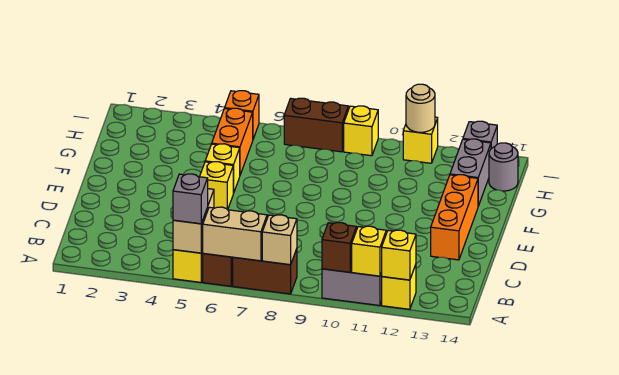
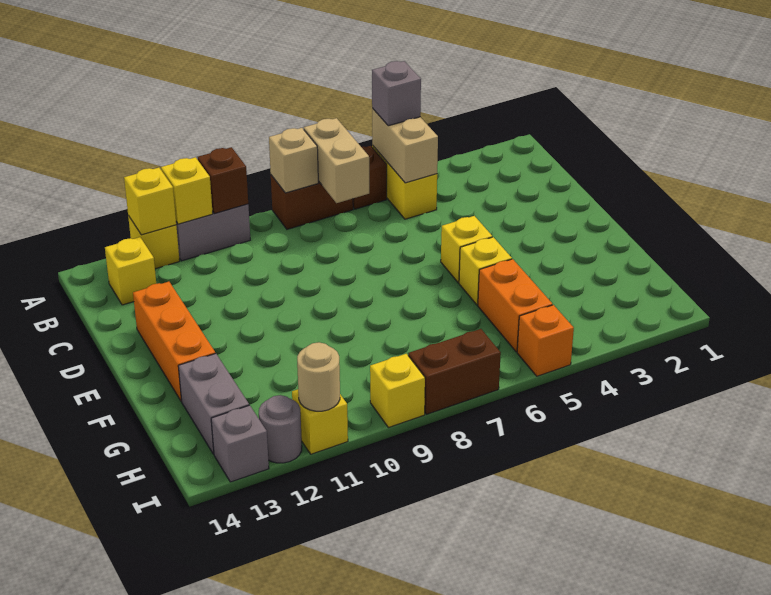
tan 1x2 brick [202,207,267,261] -> tan 1x2 brick turned to [304,118,369,203]
none -> yellow 1x1 brick [105,237,156,305]
grey 1x1 round brick [489,143,518,191] -> grey 1x1 round brick moved to [259,395,302,463]

